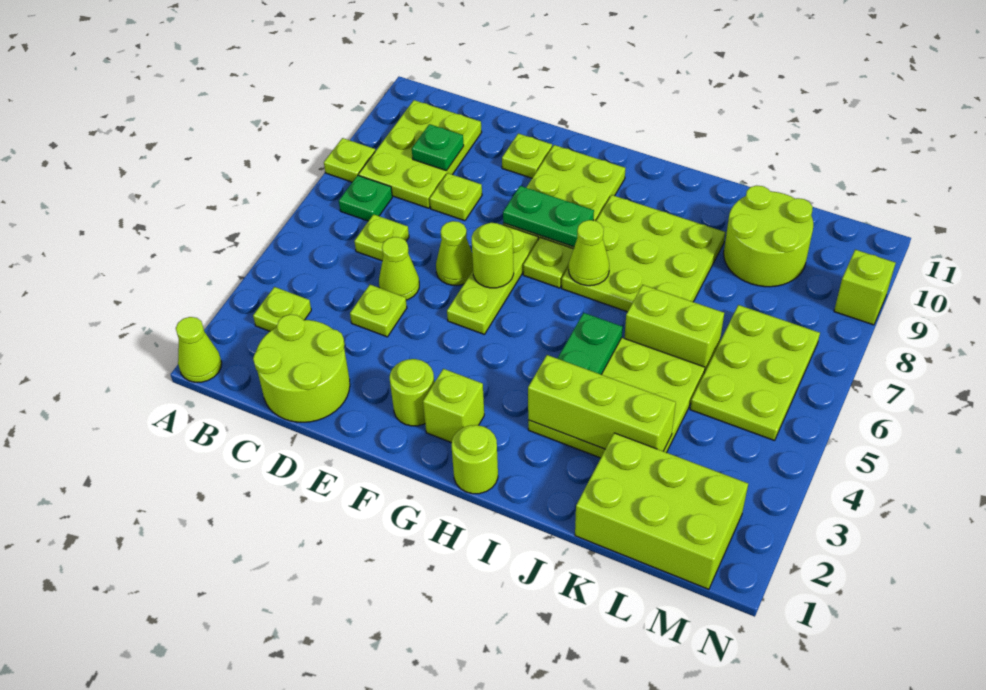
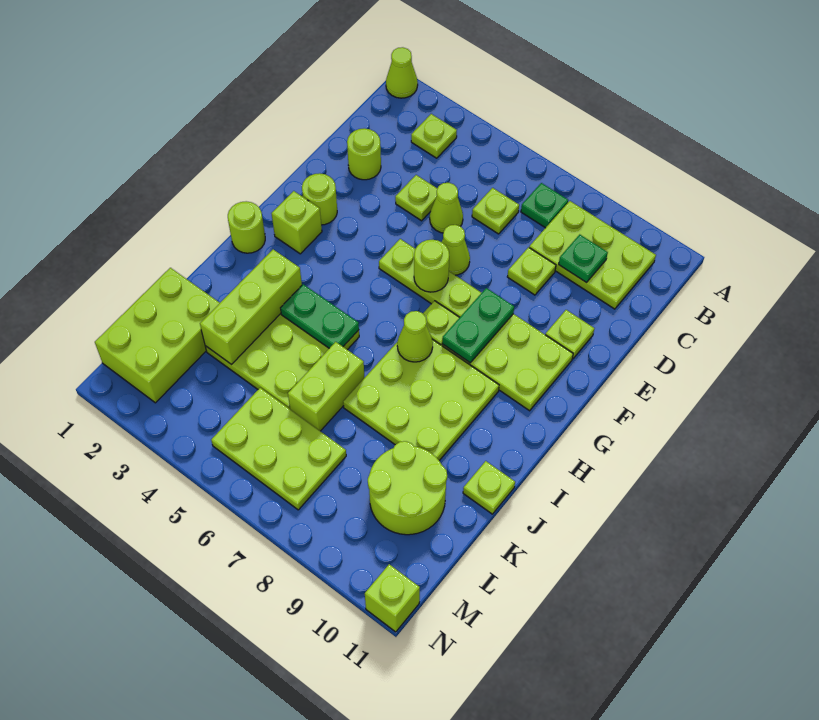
lime 1x1 plate [324,138,375,182] -> lime 1x1 plate moved to [463,461,515,514]
lime 2x2 round brick [253,314,350,422] -> lime 1x1 round brick [347,128,381,180]
lime 1x1 brick [834,250,895,325] -> lime 1x1 brick moved to [365,564,420,632]

